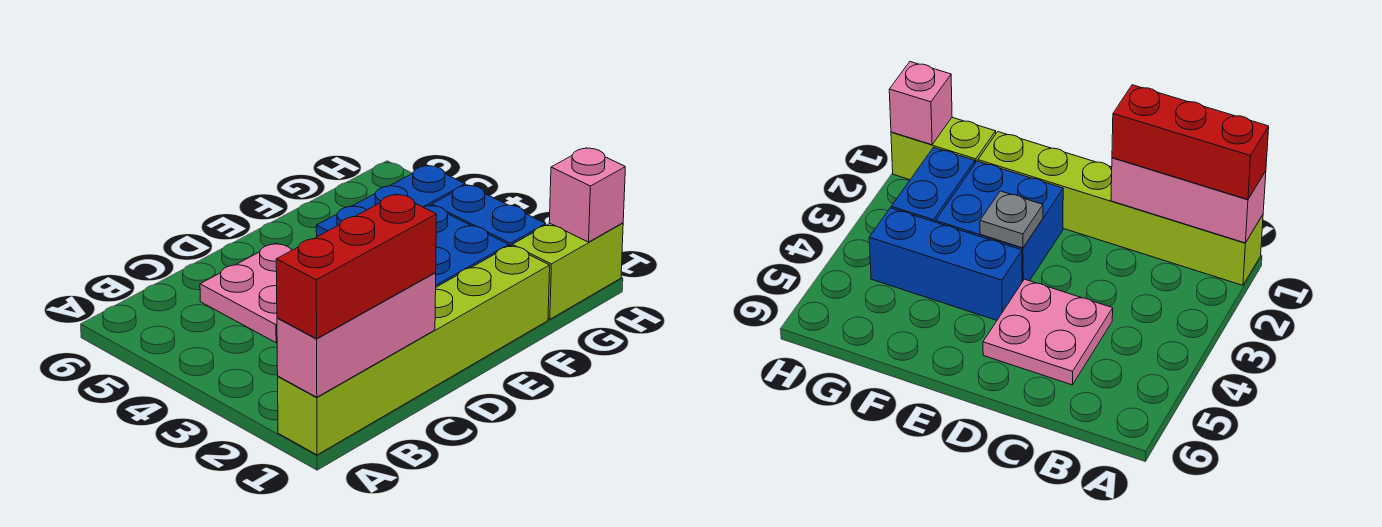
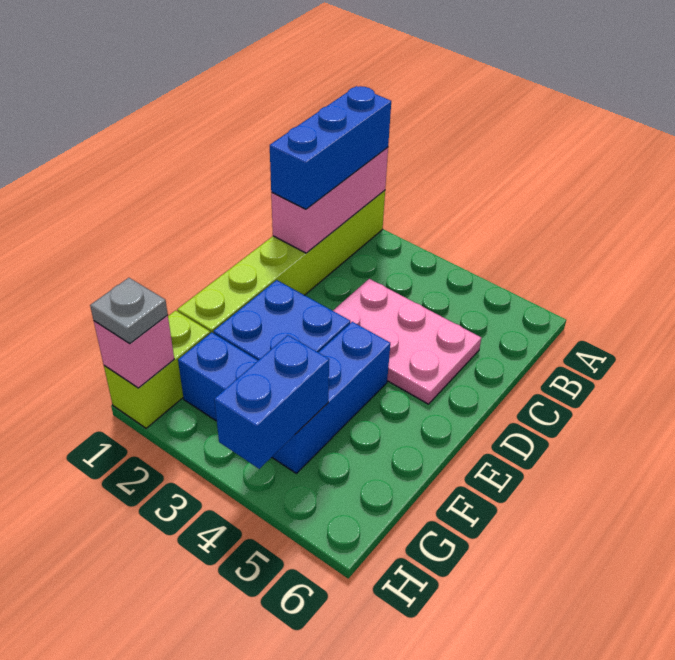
red 1x3 brick [276,194,437,339] -> blue 1x3 brick [270,86,391,209]
pink 2x2 plate [200,243,292,343] -> pink 2x3 plate [333,279,481,404]
grey 1x1 plate [980,191,1043,248] -> grey 1x1 plate moved to [90,278,168,344]
none -> blue 1x2 brick [214,335,329,469]

